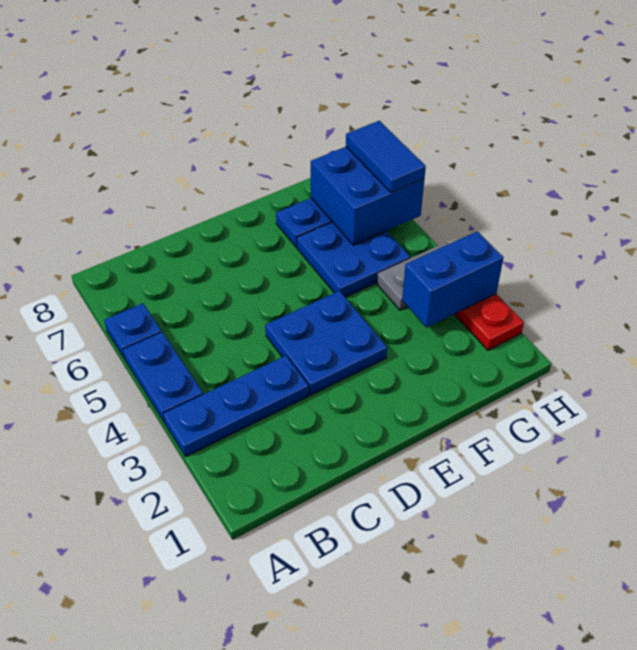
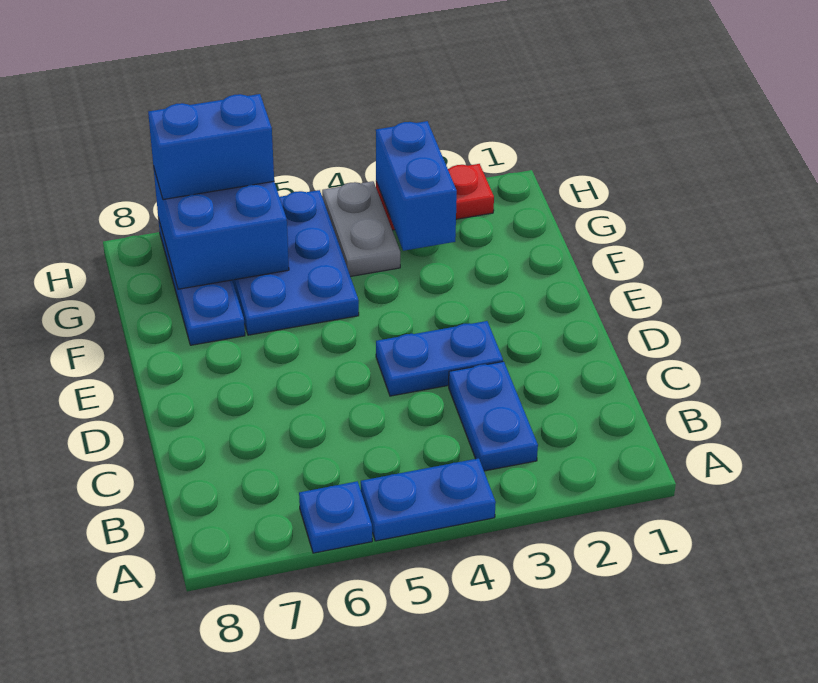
blue 1x3 plate [163,356,309,456] -> blue 1x2 plate [449,361,538,471]
blue 2x2 plate [265,291,387,395] -> blue 1x2 plate [376,321,503,396]
blue 2x2 plate [297,222,410,297] -> blue 2x3 plate [232,190,359,335]
blue 1x2 tile [346,121,426,193] -> blue 1x2 brick [148,94,274,200]

